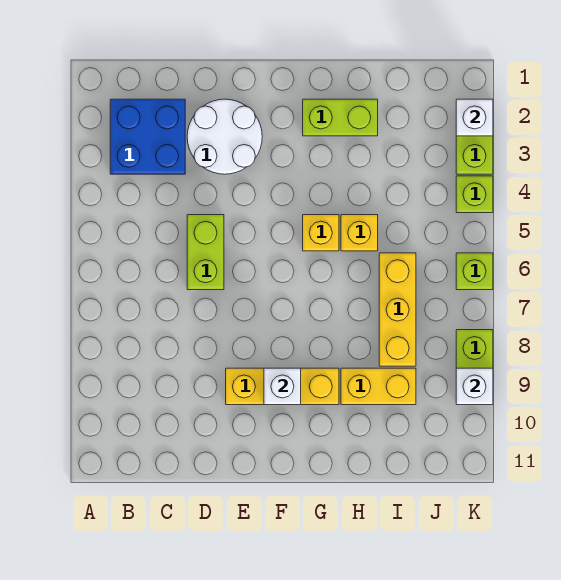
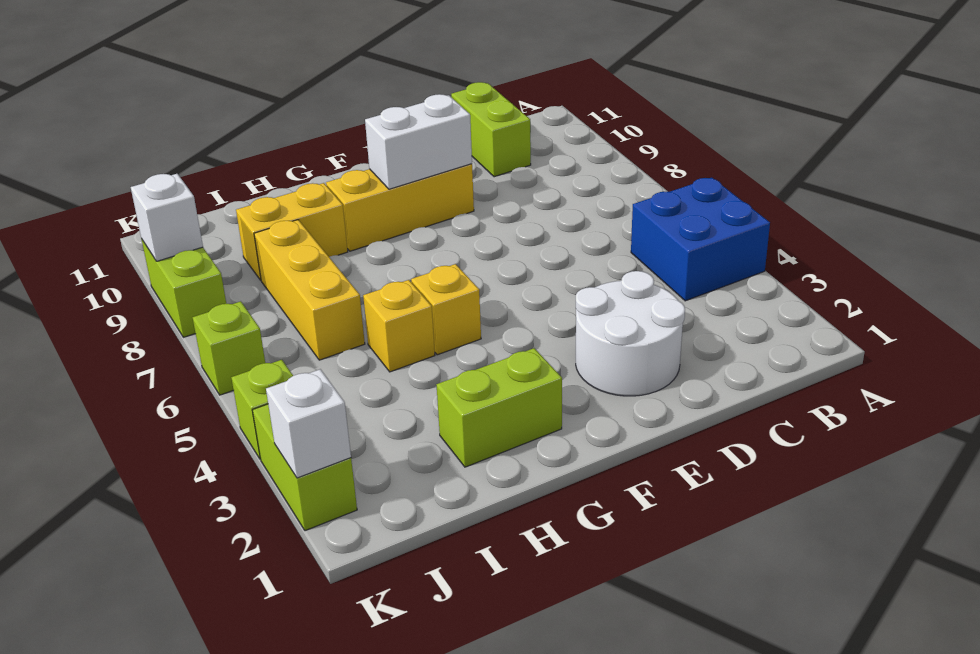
blue 2x2 brick [110,99,185,174] -> blue 2x2 brick moved to [631,178,770,301]
lime 1x2 brick [187,215,224,290] -> lime 1x2 brick moved to [451,82,531,177]
white 1x1 brick [264,368,301,405] -> white 1x2 brick [365,94,472,189]

